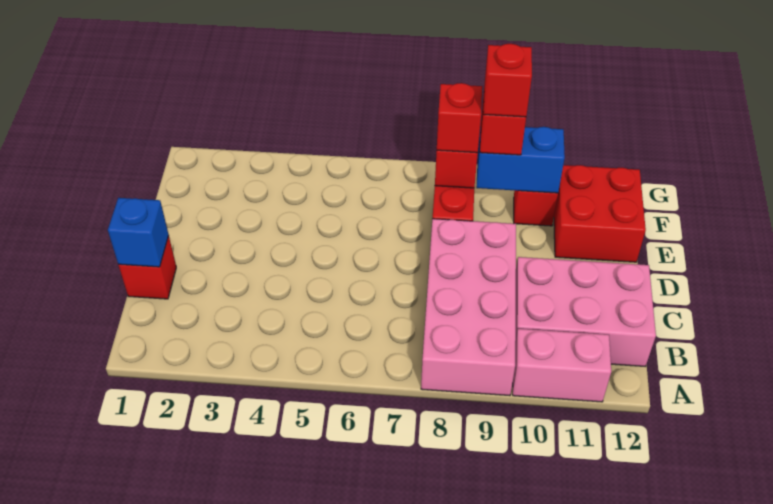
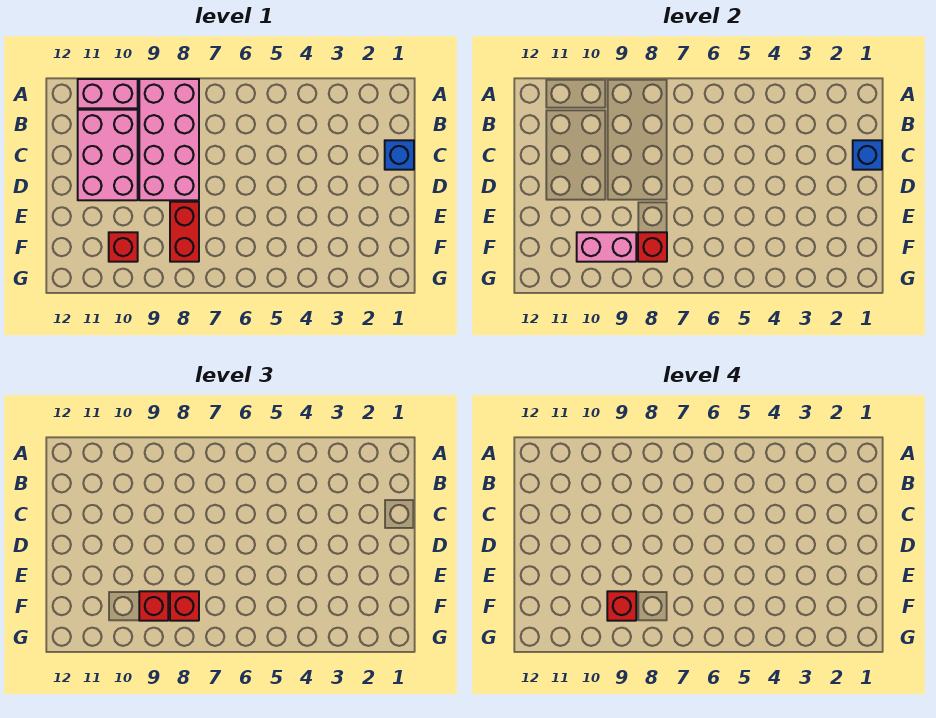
pink 2x3 brick [515,257,656,366] -> pink 2x3 brick turned to [78,110,138,200]
red 1x1 brick [119,236,176,299] -> blue 1x1 brick [385,140,414,170]
red 2x2 brick [554,165,646,262] -> none
blue 1x2 brick [476,127,565,193] -> pink 1x2 brick [577,232,636,262]

